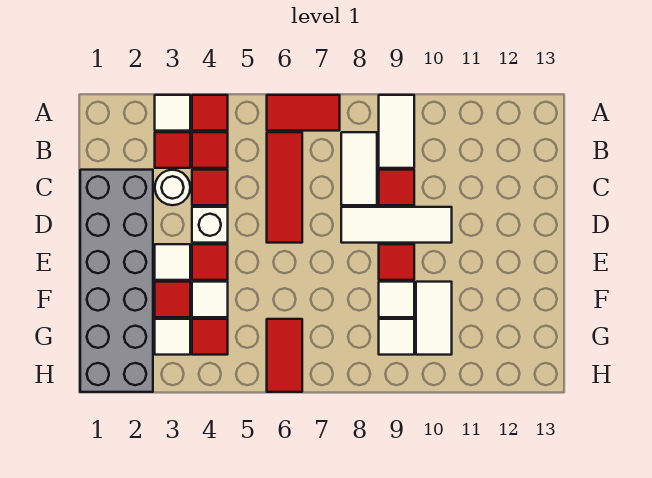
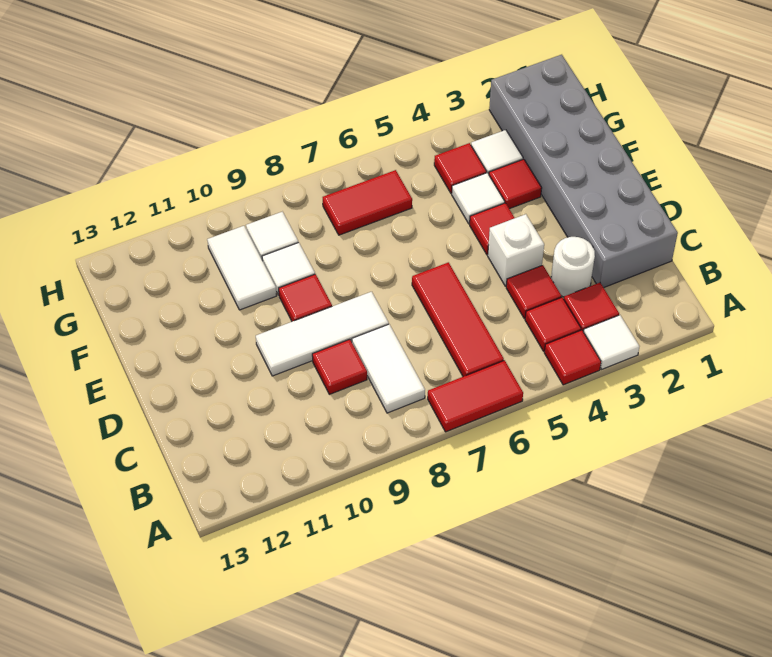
white 1x2 tile [379,95,414,168] -> none
white 1x1 tile [155,244,190,280] -> none
red 1x2 tile [267,319,302,392] -> red 1x2 tile turned to [323,170,412,235]

